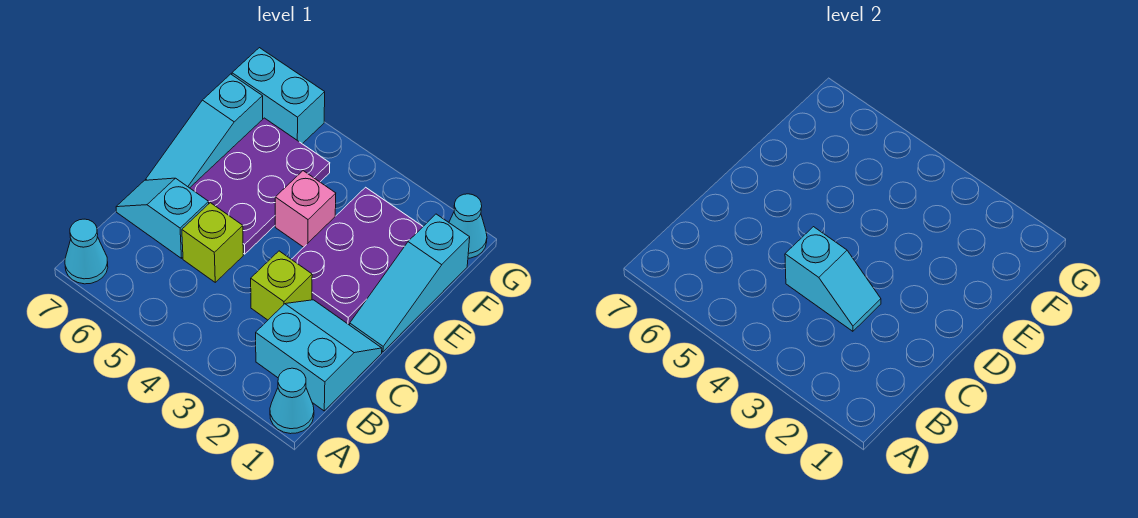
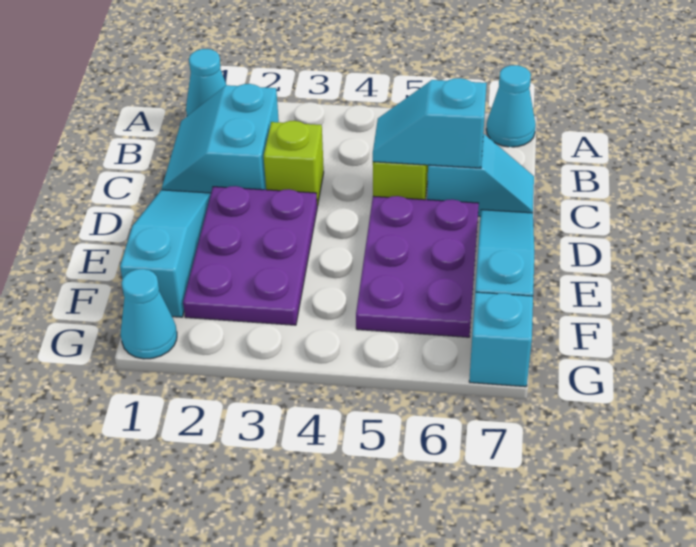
cyan 2x2 slope [256,300,382,411] -> cyan 2x2 slope turned to [162,84,279,193]
cyan 1x2 slope [785,227,881,331] -> cyan 1x2 slope moved to [373,78,487,168]
pink 1x1 brick [275,171,336,247] -> none
cyan 1x2 brick [232,48,325,144] -> cyan 1x1 brick [469,292,533,387]

